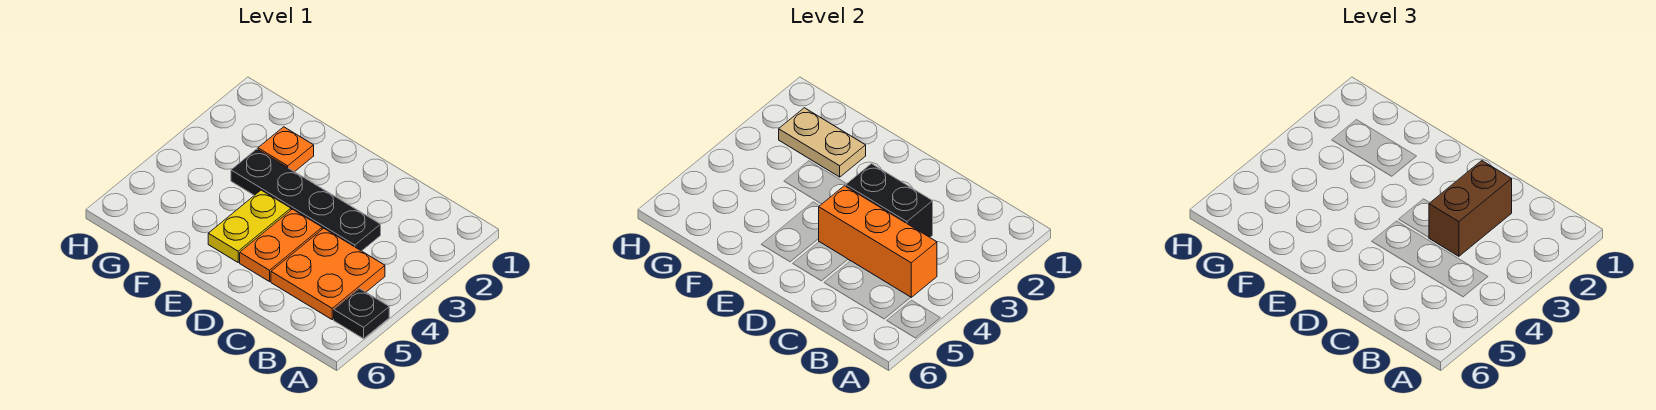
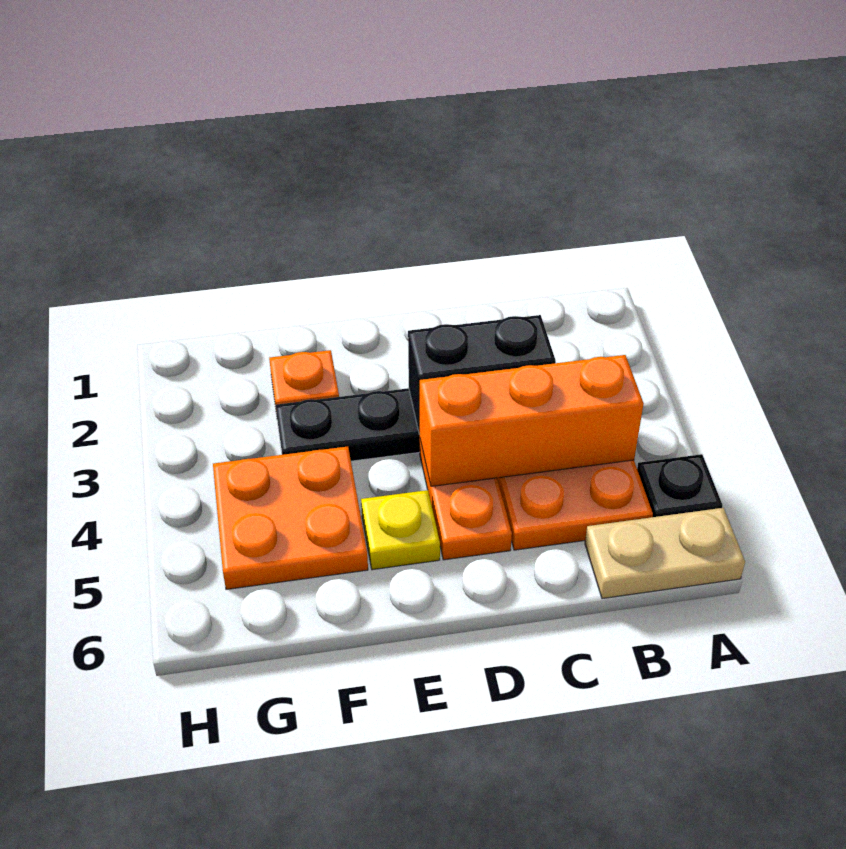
brown 1x2 brick [1429,161,1512,256] -> none
yellow 1x2 plate [208,190,291,262] -> yellow 1x1 plate [361,490,440,570]
tan 1x2 plate [779,108,866,177] -> tan 1x2 plate moved to [585,508,745,599]
none -> orange 2x2 plate [213,447,368,589]

